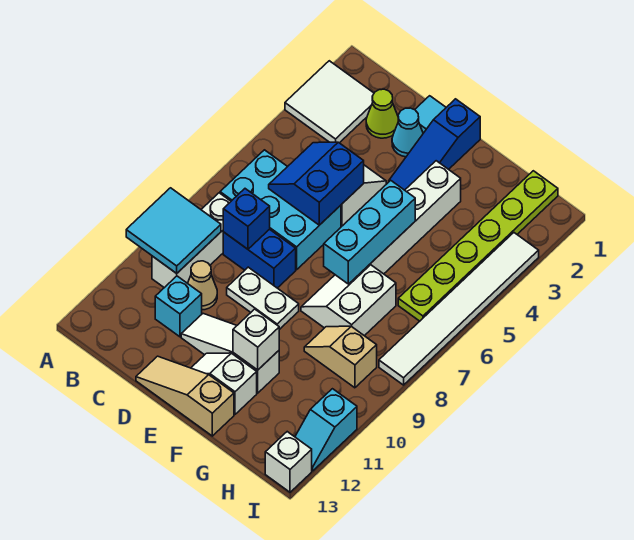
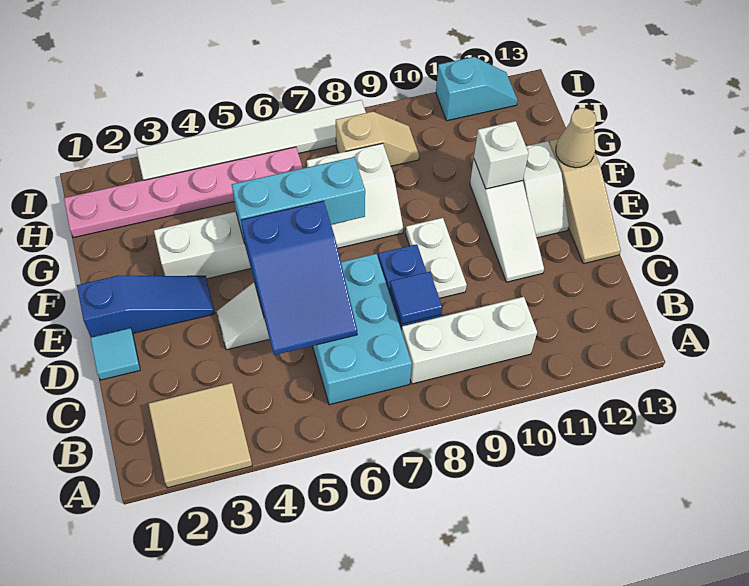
white 2x2 tile [285,61,374,143] -> tan 2x2 tile [149,383,252,488]
cyan 2x2 tile [126,188,221,273] -> none
lime 1x1 cone [366,89,399,138] -> none
blue 2x2 slope [269,142,364,225] -> blue 2x3 slope [241,201,357,355]
blue 1x1 brick [223,189,270,249] -> blue 1x1 tile [390,272,442,324]
tan 1x1 cone [188,261,217,310] -> tan 1x1 cone moved to [556,108,596,168]
cyan 1x1 brick [155,276,202,337] -> none
cyan 1x1 cone [392,108,423,157] -> none
tan 1x2 slope [304,326,377,388] -> tan 1x2 slope turned to [336,112,419,166]
lime 1x6 plate [398,171,558,321] -> pink 1x6 plate [64,147,303,238]
white 1x1 brick [265,432,312,492] -> none

